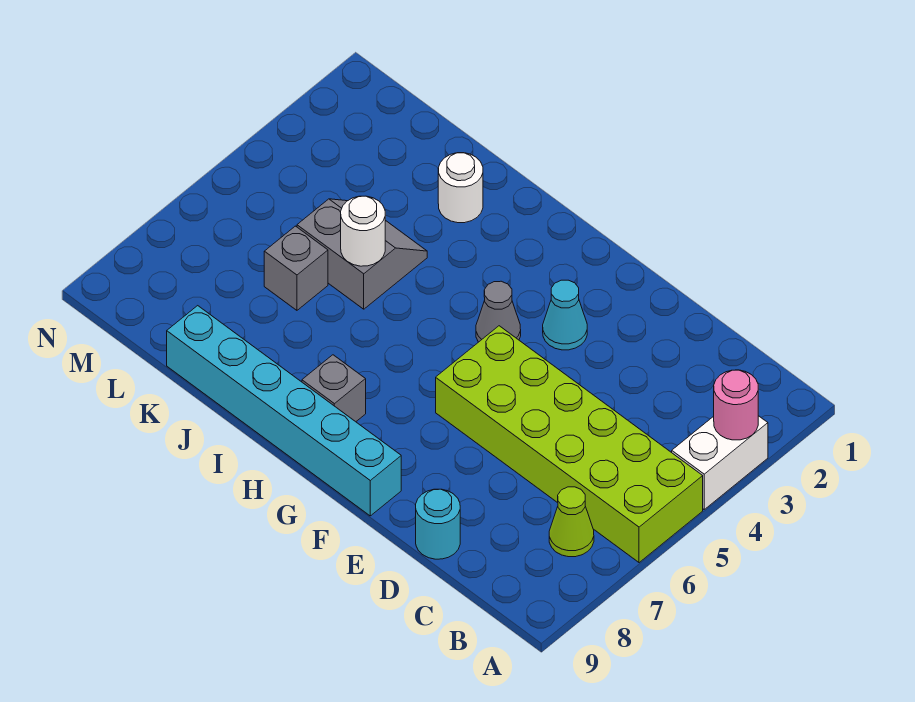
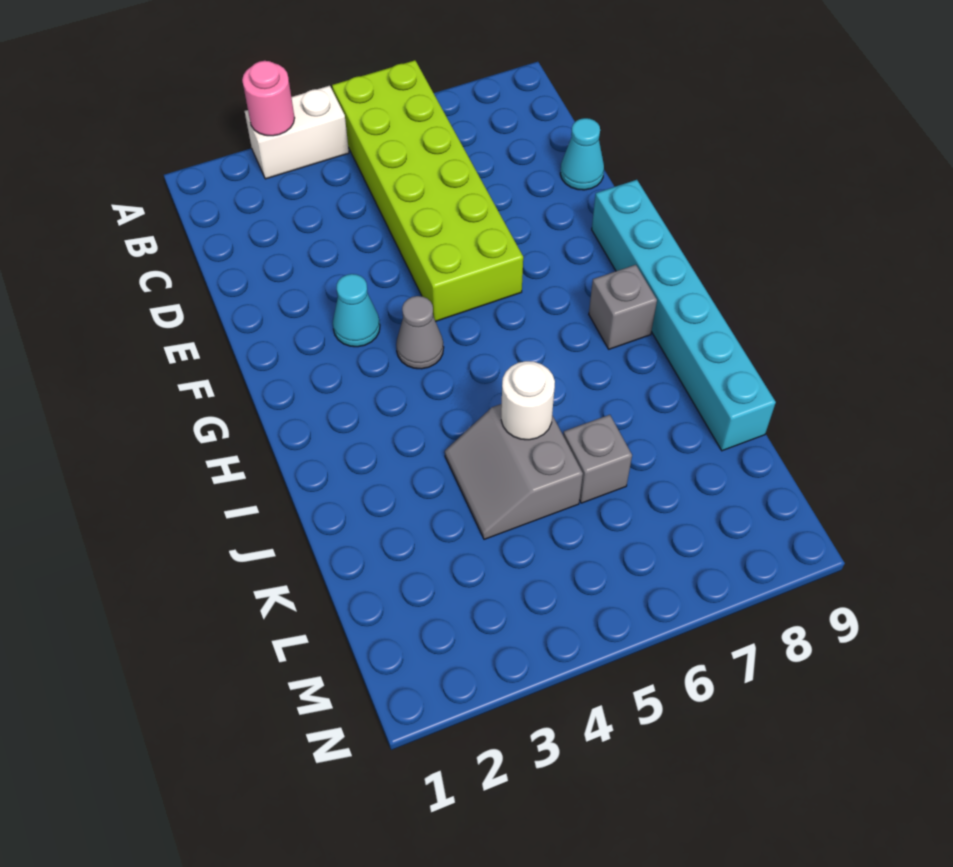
lime 1x1 cone [549,487,594,557] -> none
cyan 1x1 round brick [416,489,460,559] -> cyan 1x1 cone [560,118,604,190]
white 1x1 round brick [438,153,483,223] -> none

